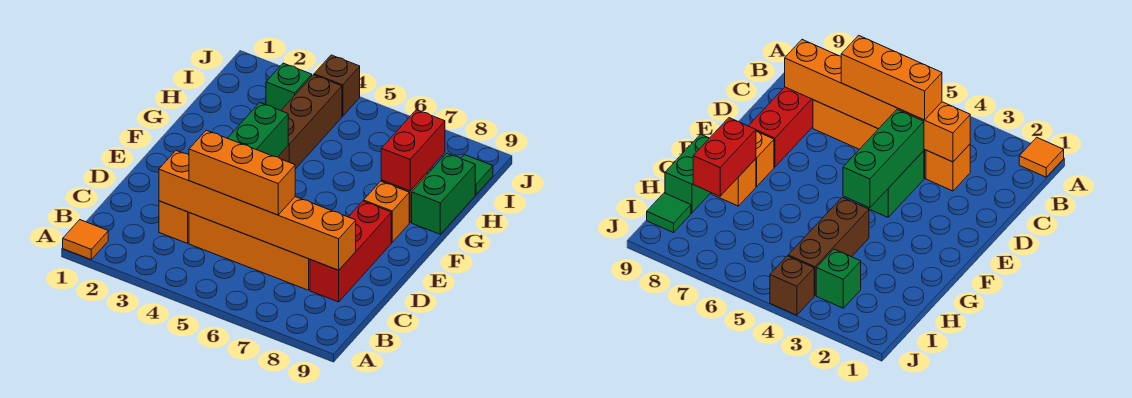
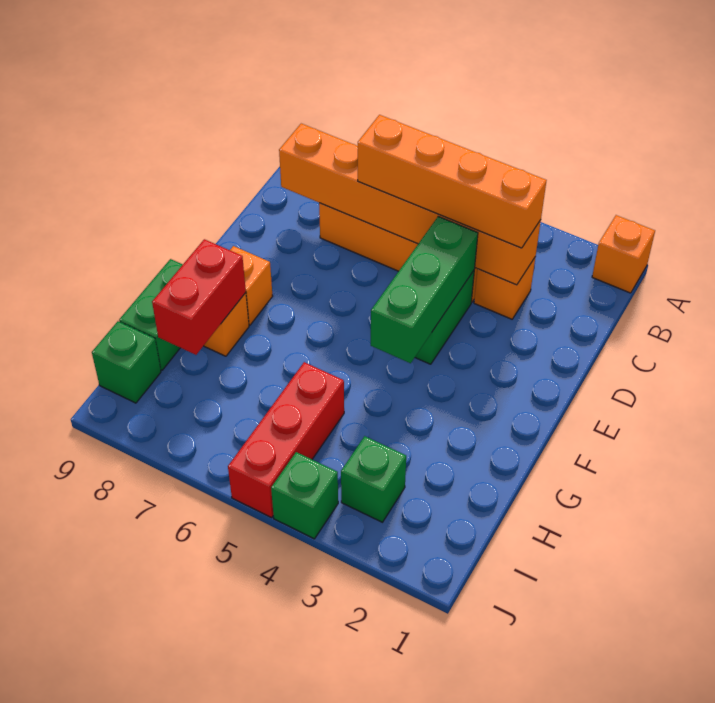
orange 1x1 tile [63,220,108,259] -> orange 1x1 brick [592,215,655,293]
orange 1x3 brick [189,130,295,215] -> orange 1x4 brick [358,115,547,248]
red 1x3 brick [310,201,391,302] -> red 1x3 brick moved to [228,362,344,518]
brown 1x3 brick [278,75,342,169] -> none
green 1x1 tile [461,155,493,195] -> green 1x1 brick [92,321,161,403]
brown 1x1 brick [314,55,360,116] -> green 1x1 brick [271,452,338,539]

